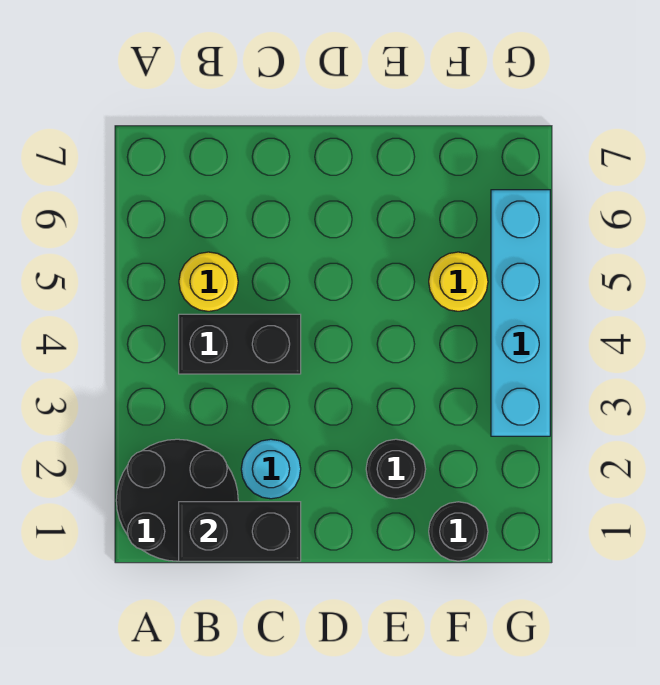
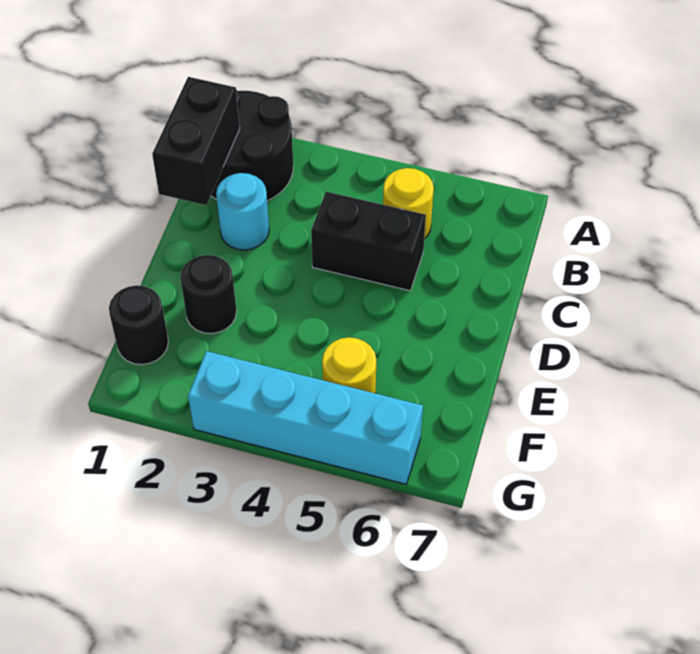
black 1x2 brick [179,314,301,374] -> black 1x2 brick turned to [311,192,426,291]

